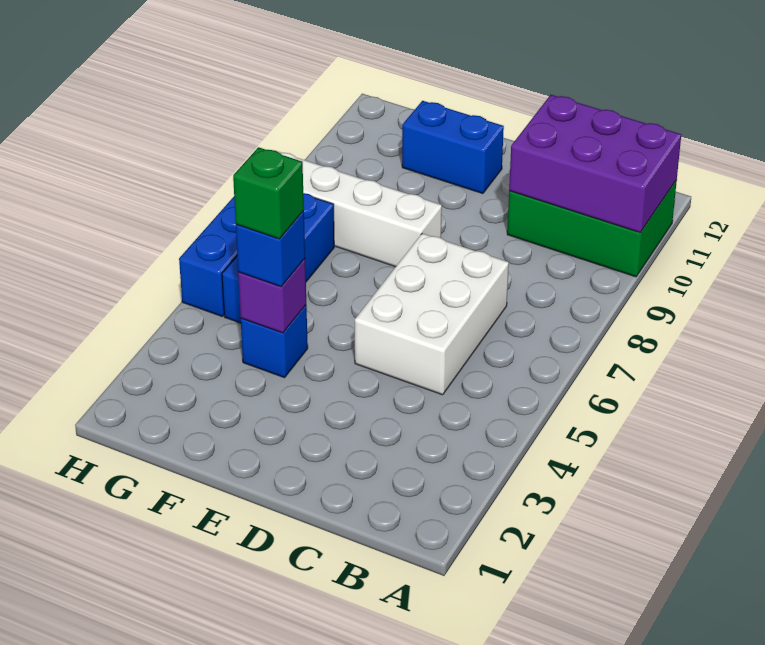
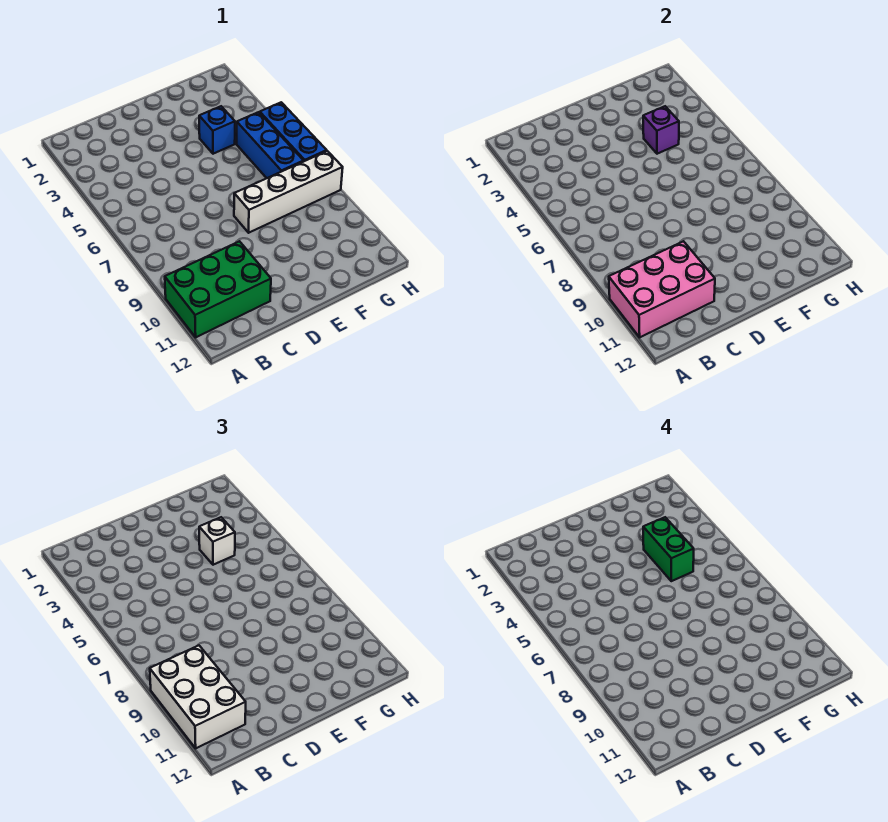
purple 2x3 brick [509,95,681,232] -> pink 2x3 brick [609,241,715,337]
white 2x3 brick [355,233,509,395] -> white 2x3 brick moved to [150,646,246,748]
blue 1x2 brick [402,101,504,194] -> none
blue 1x1 brick [236,211,305,287] -> white 1x1 brick [199,517,235,565]
green 1x1 brick [233,147,304,239] -> green 1x2 brick [643,517,694,581]

